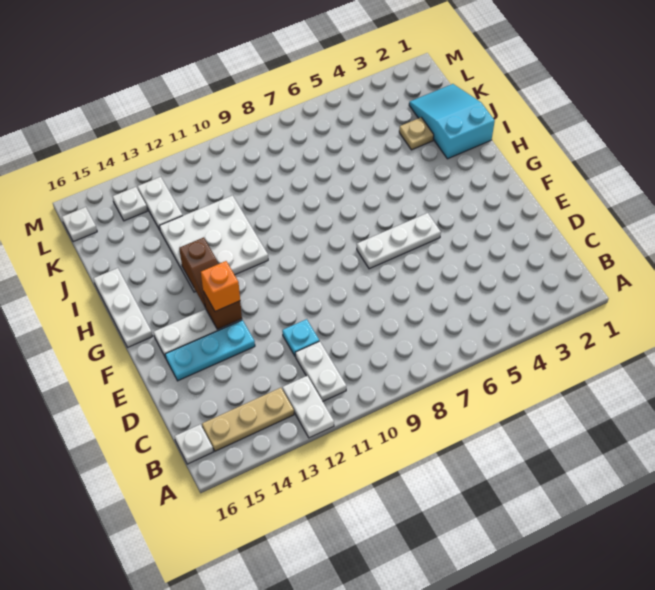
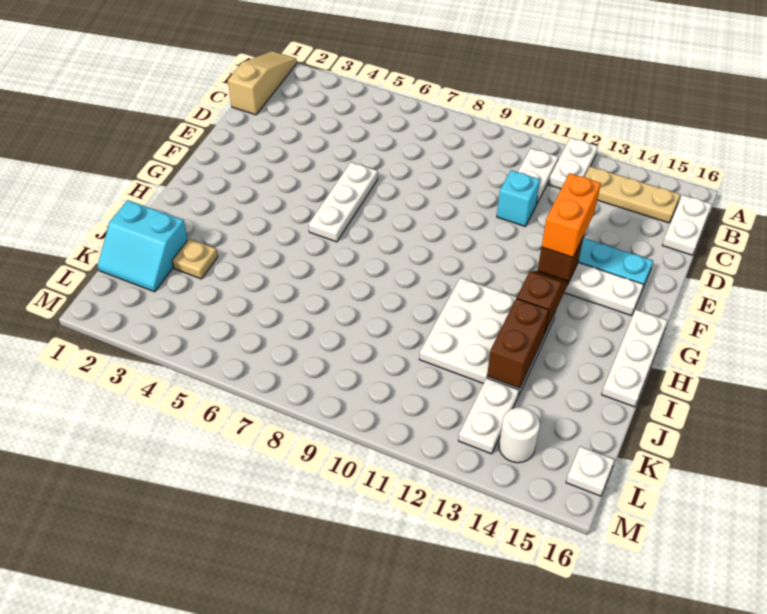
none -> tan 1x3 slope [228,51,297,115]
white 1x1 plate [175,424,213,464] -> white 1x2 plate [662,195,712,255]
cyan 1x1 plate [282,319,319,356] -> cyan 1x1 brick [497,170,540,226]
white 1x3 plate [357,213,441,269] -> white 1x3 plate turned to [309,162,378,242]
orange 1x1 brick [201,261,240,311] -> orange 1x2 brick [542,173,601,257]
cyan 2x3 slope [409,84,495,159] -> cyan 2x2 slope [98,200,188,292]
none -> brown 1x2 brick [487,298,549,388]
white 1x1 plate [112,187,147,221] -> white 1x1 round brick [499,407,540,463]

